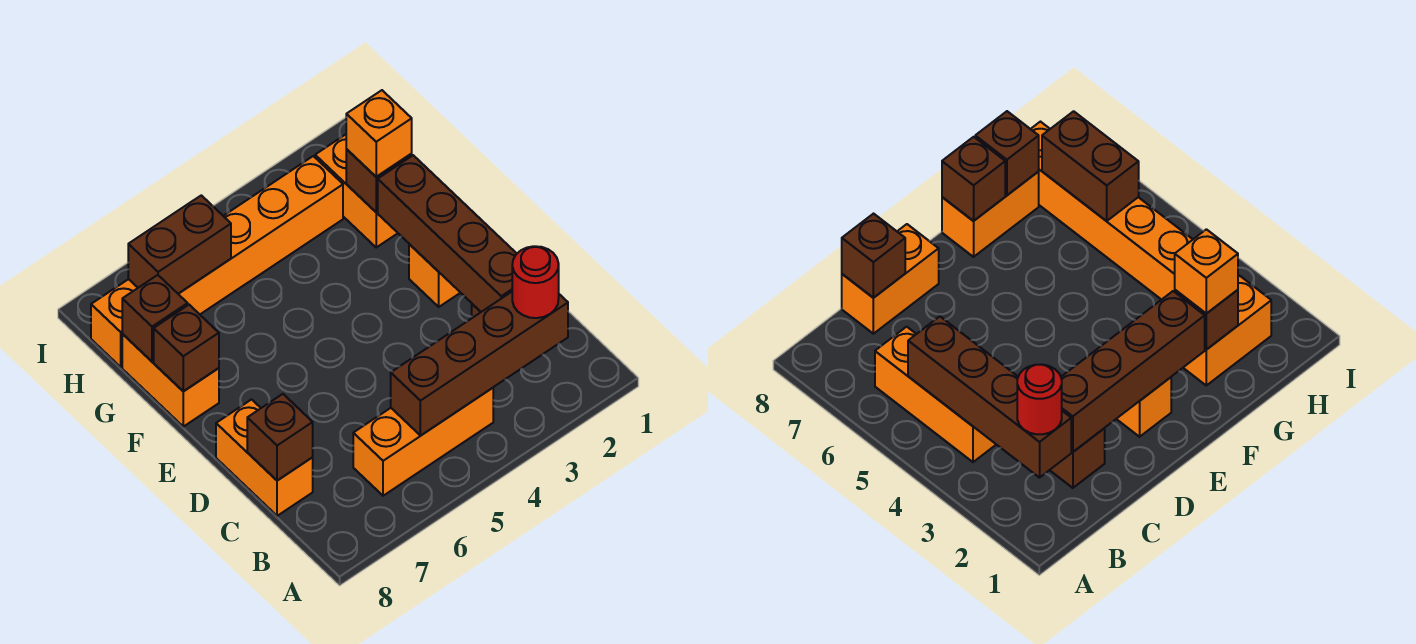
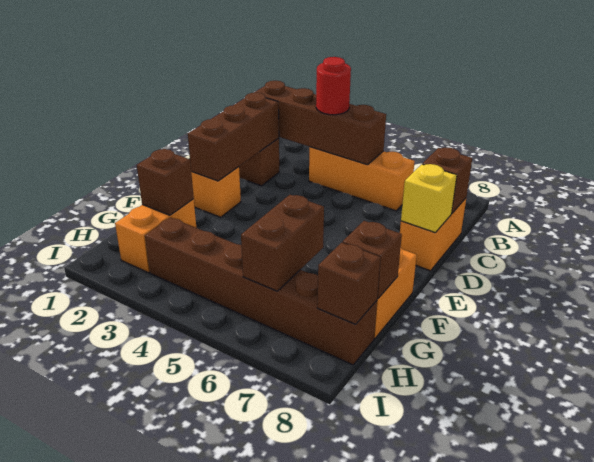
red 1x1 round brick [512,246,559,318] -> red 1x1 round brick moved to [316,57,351,115]
brown 1x4 brick [378,155,517,312] -> brown 1x3 brick [188,93,279,181]
none -> yellow 1x1 brick [401,164,457,233]
brown 1x1 brick [154,305,219,391] -> brown 1x1 brick moved to [317,243,380,324]
orange 1x1 brick [346,90,412,177] -> none
orange 1x6 brick [91,156,343,367] -> brown 1x6 brick [145,218,377,365]
brown 1x2 brick [128,195,231,294] -> brown 1x2 brick turned to [241,195,324,291]

